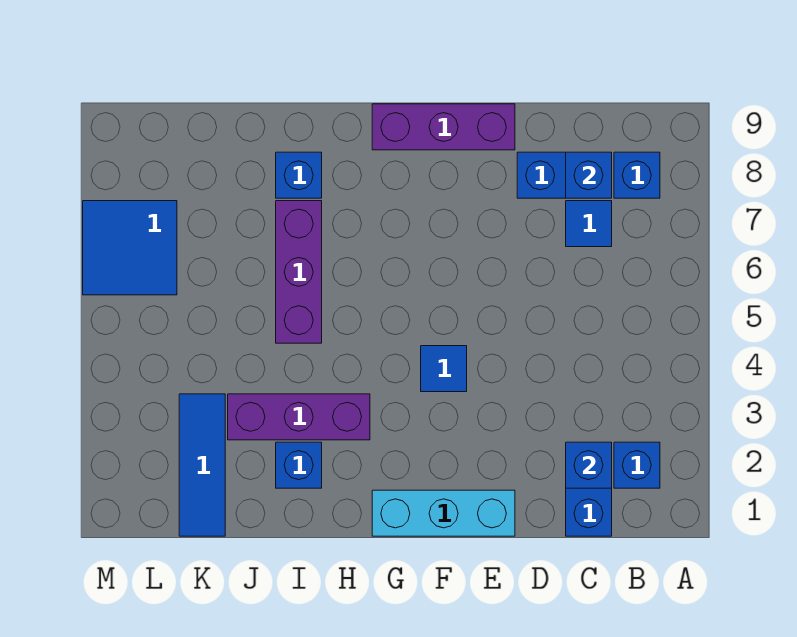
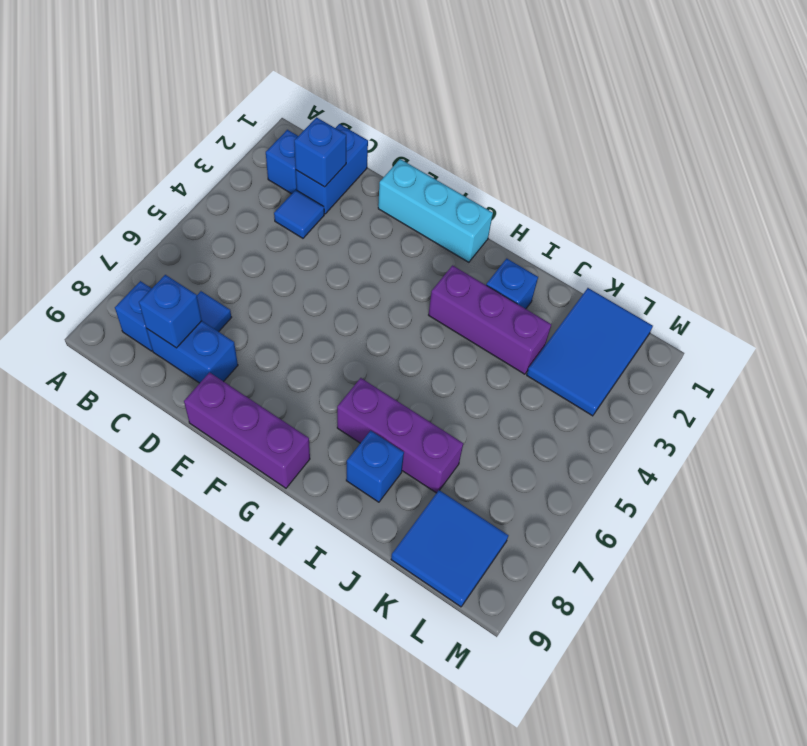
blue 1x1 tile [421,346,467,392] -> blue 1x1 tile moved to [274,190,324,238]
purple 1x3 brick [276,201,322,343] -> purple 1x3 brick turned to [337,378,463,493]
blue 1x3 tile [179,394,225,536] -> blue 2x3 tile [527,288,653,416]
blue 2x2 tile [83,201,177,295] -> blue 2x2 tile moved to [391,490,509,607]

